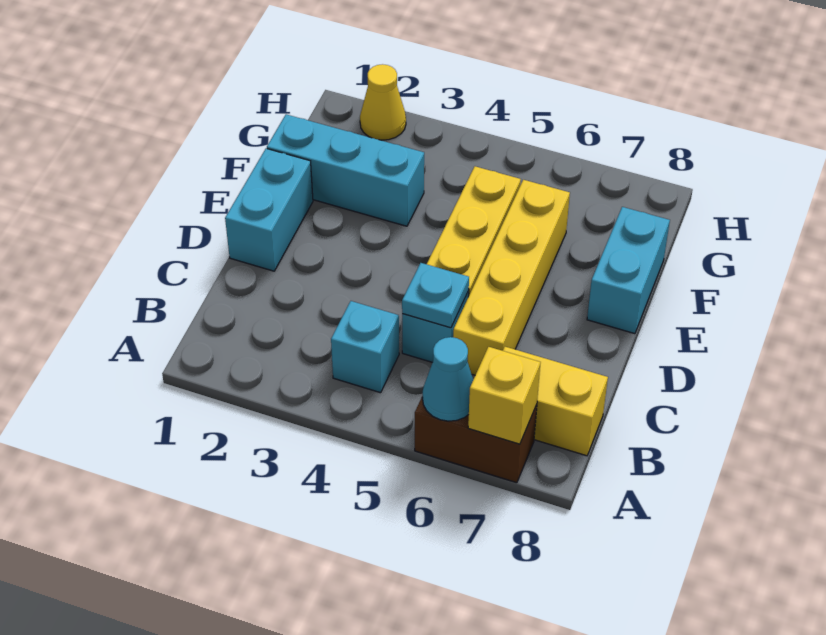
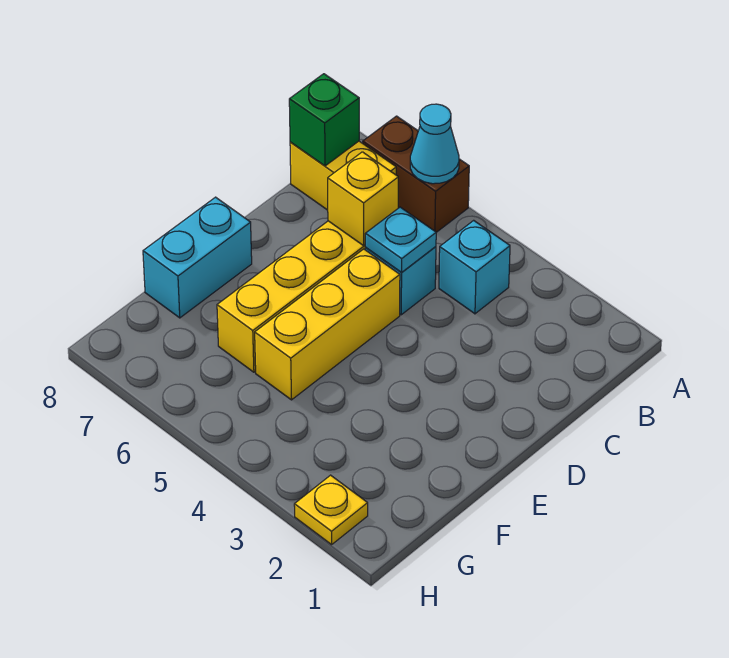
yellow 1x1 brick [468,347,541,444] -> yellow 1x1 brick moved to [328,152,398,246]
none -> green 1x1 brick [289,74,359,166]
cyan 1x2 brick [225,148,313,271] -> none
cyan 1x3 brick [267,114,424,226] -> none
yellow 1x1 cone [360,64,406,140] -> yellow 1x1 plate [294,475,368,544]

